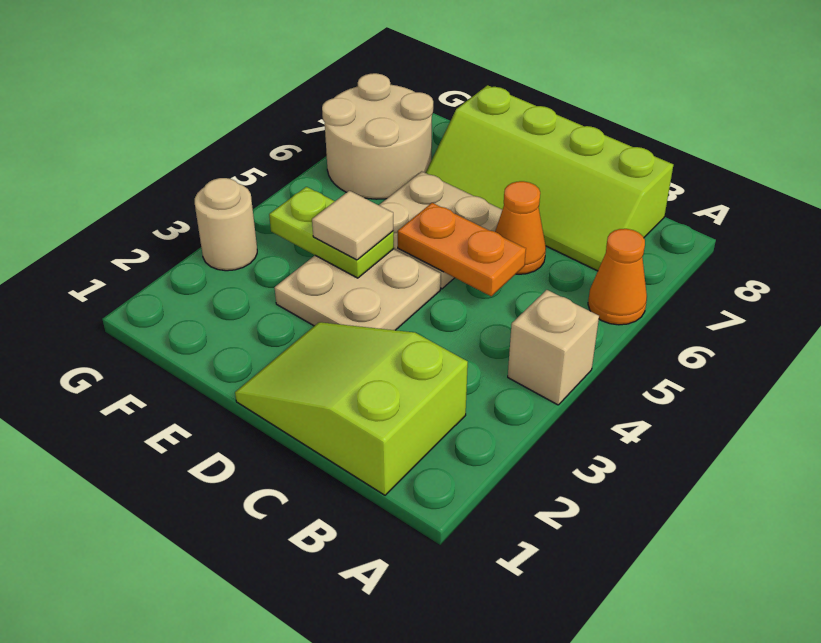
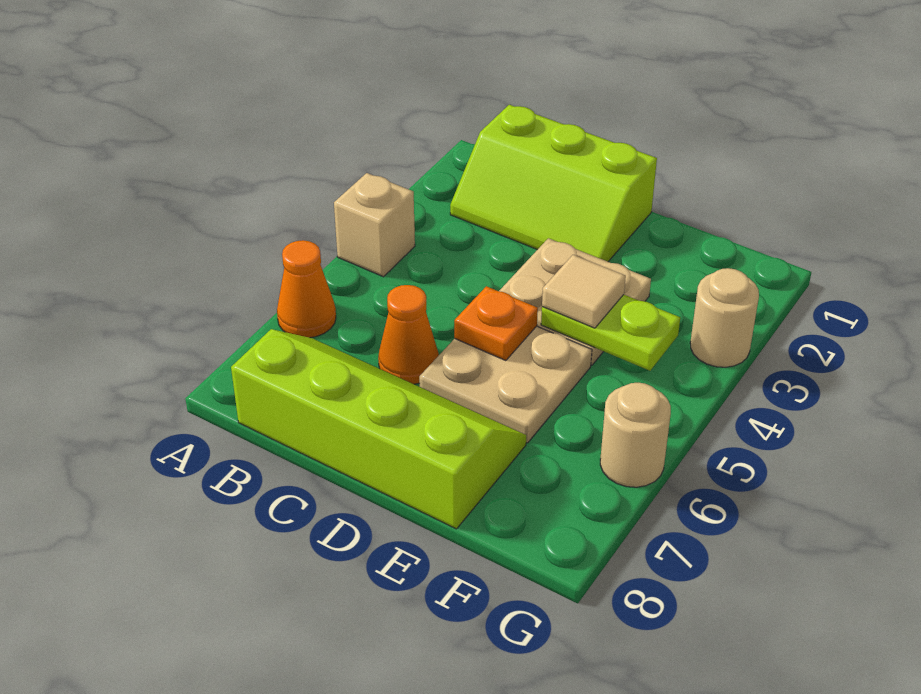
lime 2x3 slope [235,322,468,495] -> lime 2x3 slope turned to [450,105,657,262]
orange 1x2 plate [398,203,526,296] -> orange 1x1 plate [454,286,538,361]
tan 2x2 round brick [322,73,433,199] -> tan 1x1 round brick [600,383,671,487]

